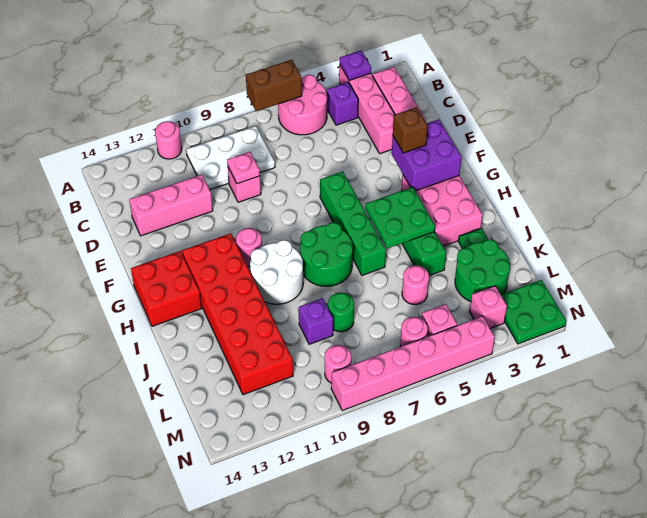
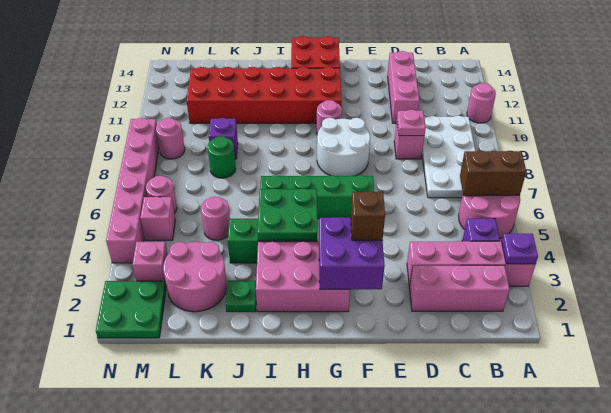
brown 1x2 brick [246,60,302,111] -> brown 1x2 brick turned to [460,151,526,196]
white 2x3 plate [186,126,275,190] -> white 2x4 plate [422,116,475,198]
green 2x2 round brick [300,223,353,286] -> none
white 2x2 round brick [250,240,303,304] -> white 2x2 round brick moved to [317,118,370,176]
green 2x2 round brick [455,240,510,302] -> pink 2x2 round brick [163,242,227,312]

